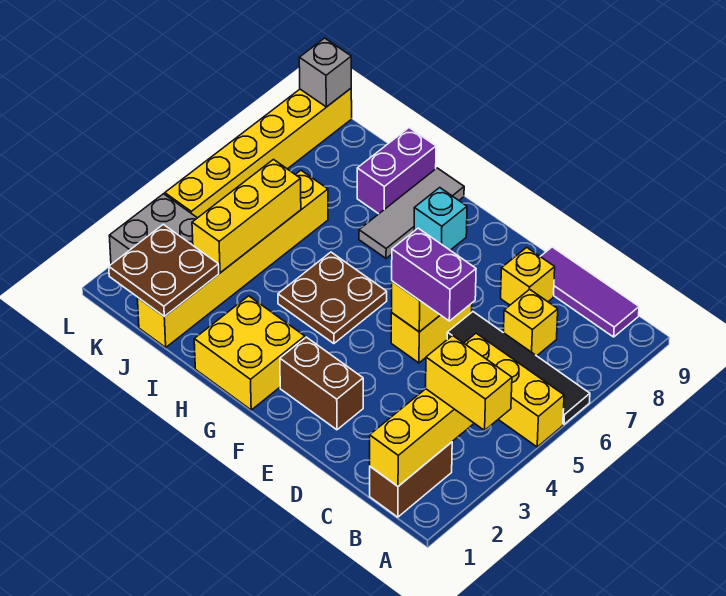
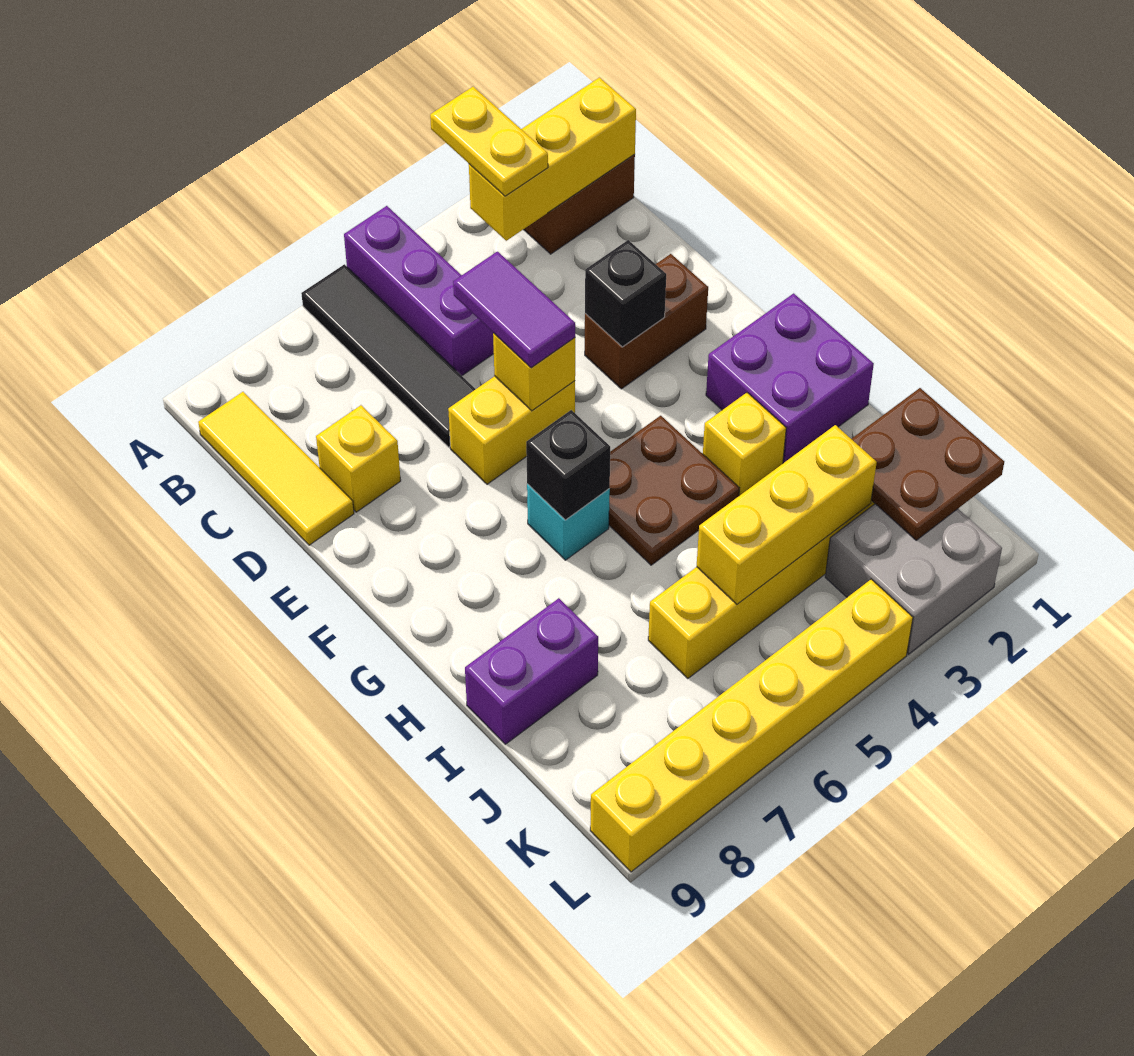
yellow 1x2 brick [426,335,512,431] -> yellow 1x2 plate [430,87,548,196]
yellow 1x3 brick [464,333,564,447] -> purple 1x3 brick [344,206,494,376]
purple 1x3 tile [540,247,639,337] -> yellow 1x3 tile [198,392,354,545]
yellow 1x1 brick [504,289,558,356] -> yellow 1x1 brick moved to [703,393,786,496]
purple 1x2 brick [392,228,476,321] -> purple 1x2 tile [453,251,575,368]
brown 1x2 brick [280,337,363,430] -> brown 1x2 brick turned to [585,254,708,389]
none -> black 1x1 brick [585,240,666,347]
yellow 2x2 brick [194,296,305,410] -> purple 2x2 brick [706,293,874,463]
none -> black 1x1 brick [526,410,610,520]
cyan 1x1 brick [414,188,467,250] -> cyan 1x1 brick moved to [527,484,610,560]
grey 1x3 tile [359,168,464,258] -> none
grey 1x1 brick [299,38,351,107] -> none

